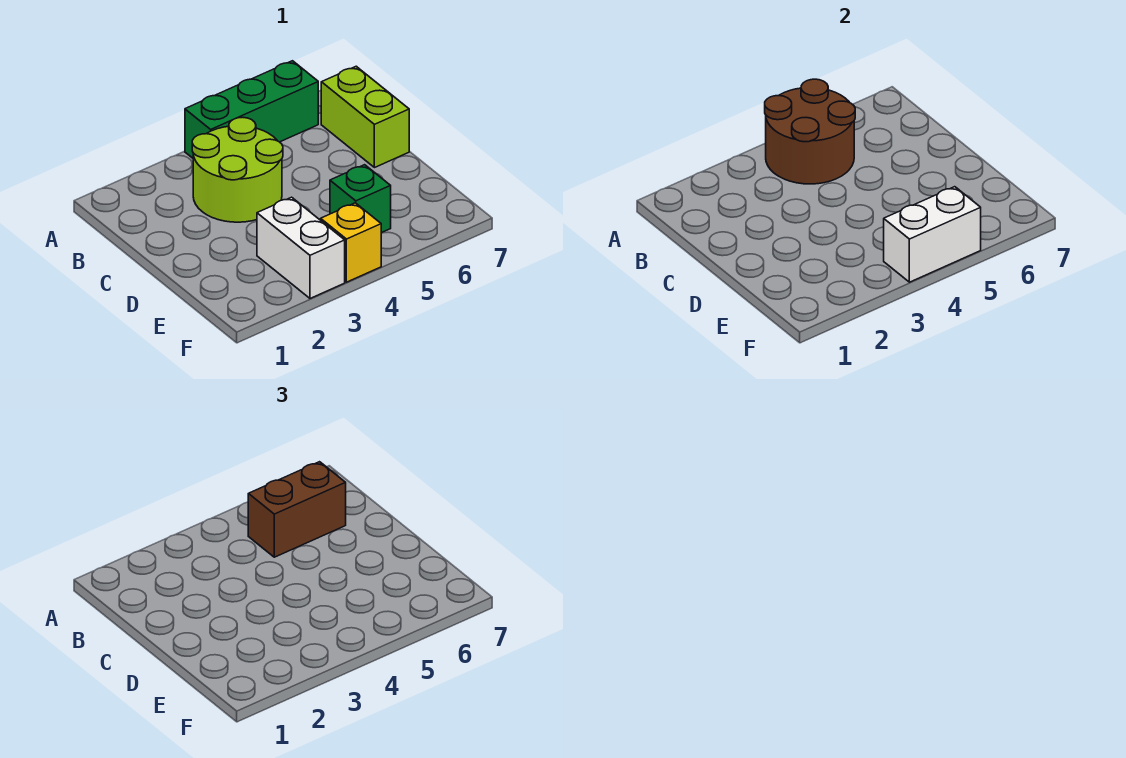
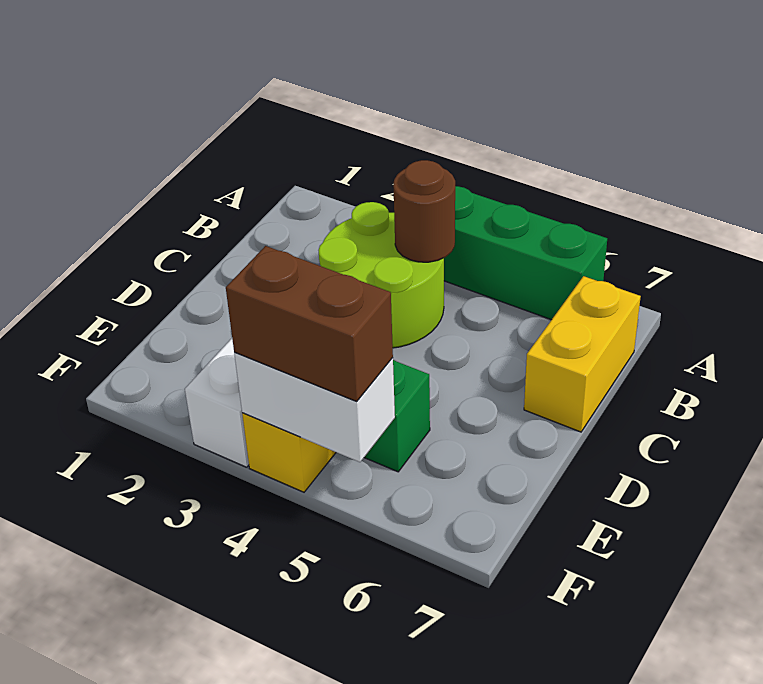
brown 2x2 round brick [765,79,855,184] -> brown 1x1 round brick [393,160,455,262]
brown 1x2 brick [248,462,346,557] -> brown 1x2 brick moved to [226,246,393,401]
lime 1x2 brick [321,66,409,168] -> yellow 1x2 brick [524,276,641,432]

